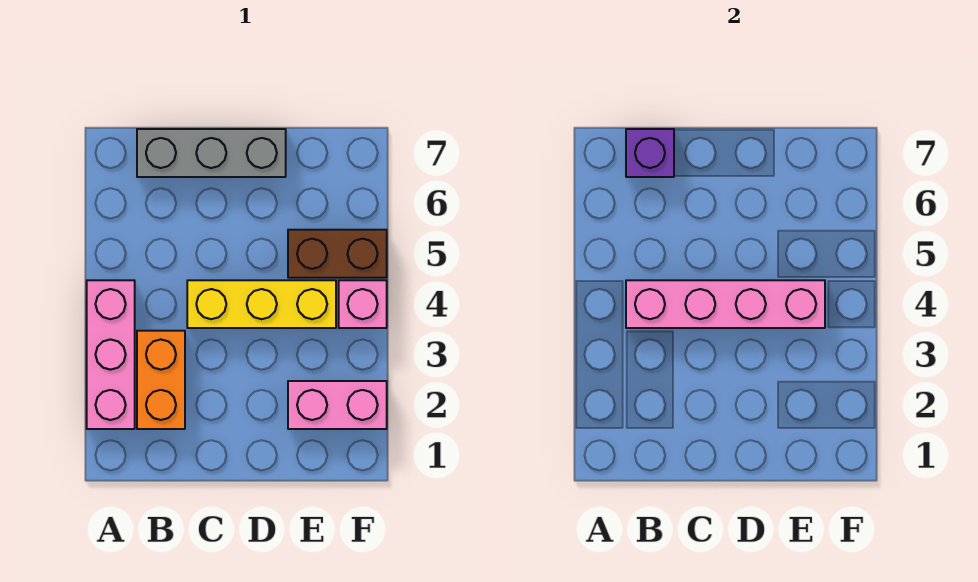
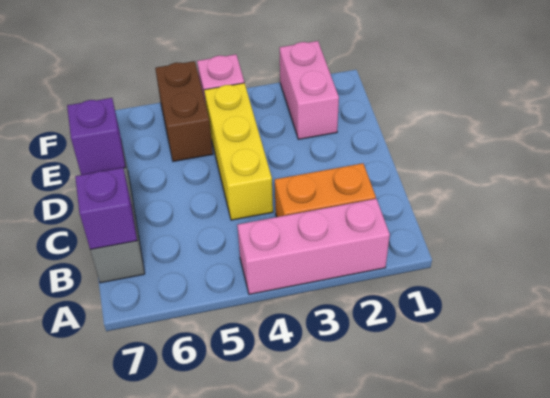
pink 1x4 brick [626,280,825,328] -> none
none -> purple 1x1 brick [67,98,126,175]

